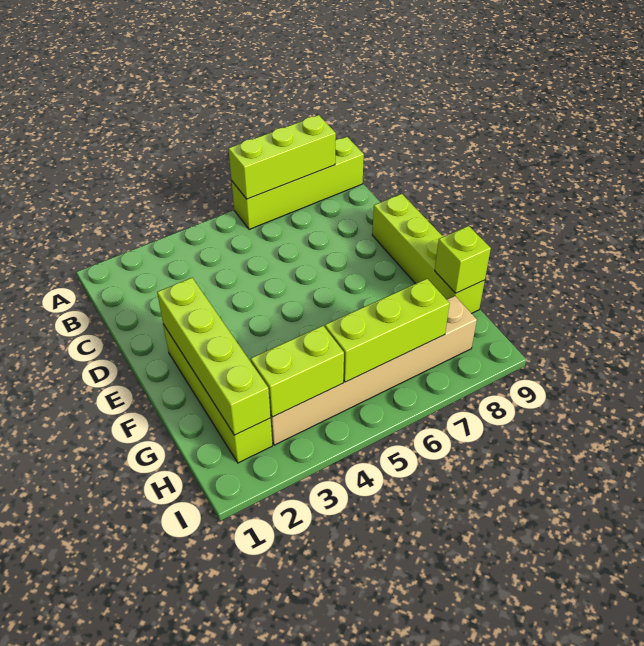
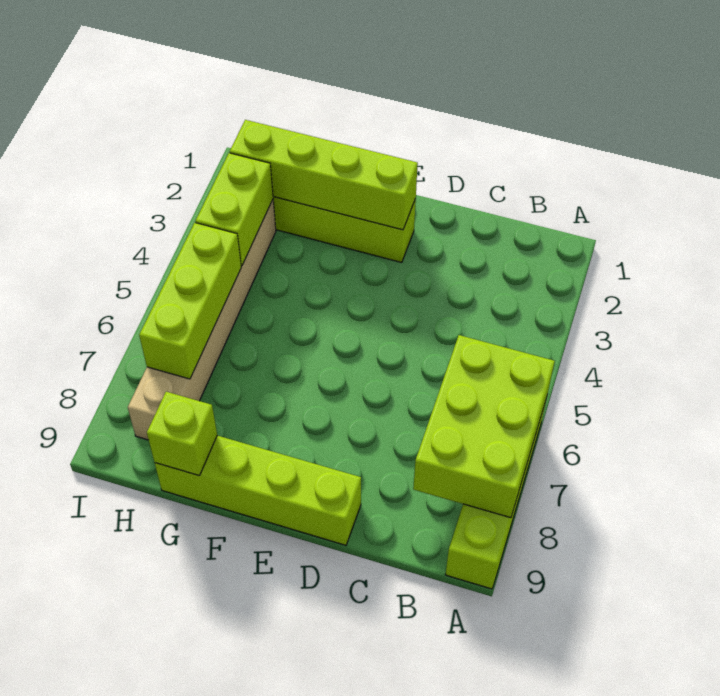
lime 1x3 brick [229,115,336,199] -> lime 2x3 brick [413,335,555,518]

